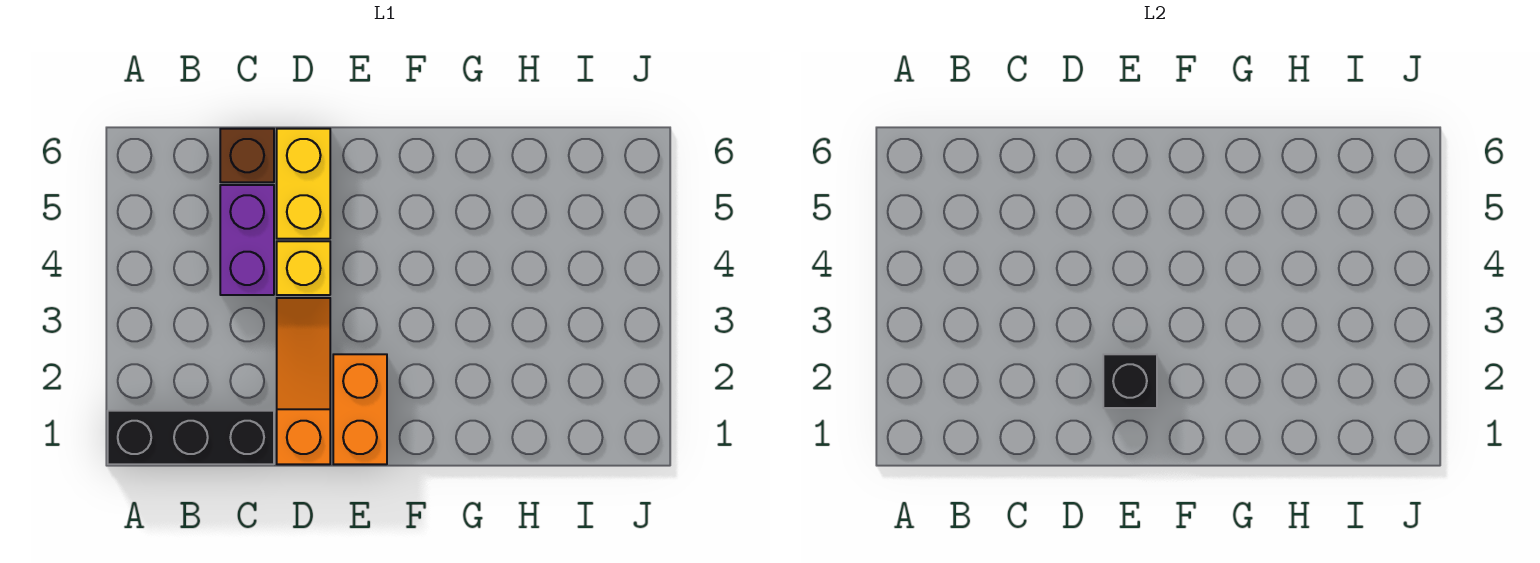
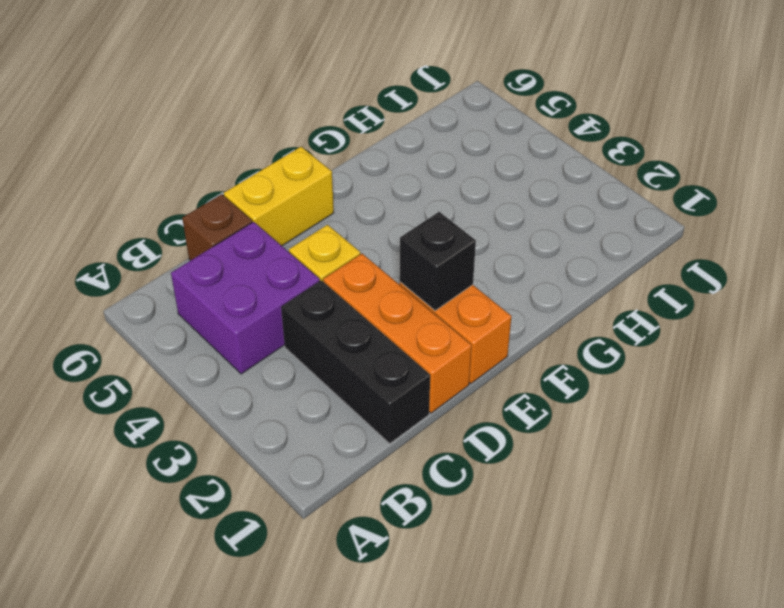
black 1x3 brick [108,411,274,464] -> black 1x3 brick turned to [281,280,430,444]
purple 1x2 brick [220,185,274,295] -> purple 2x2 brick [171,222,320,374]
orange 1x3 slope [277,298,330,464] -> orange 1x3 brick [323,254,472,413]
yellow 1x2 brick [277,129,330,239] -> yellow 1x2 brick turned to [224,147,334,246]

